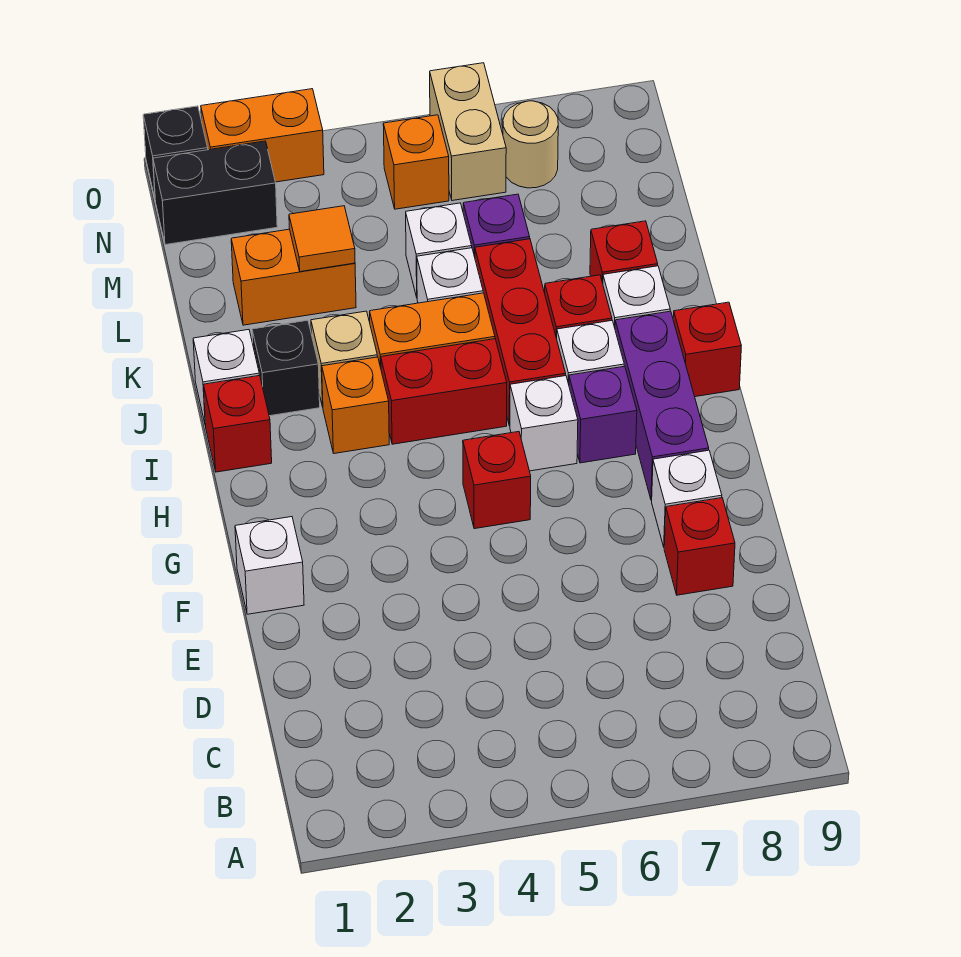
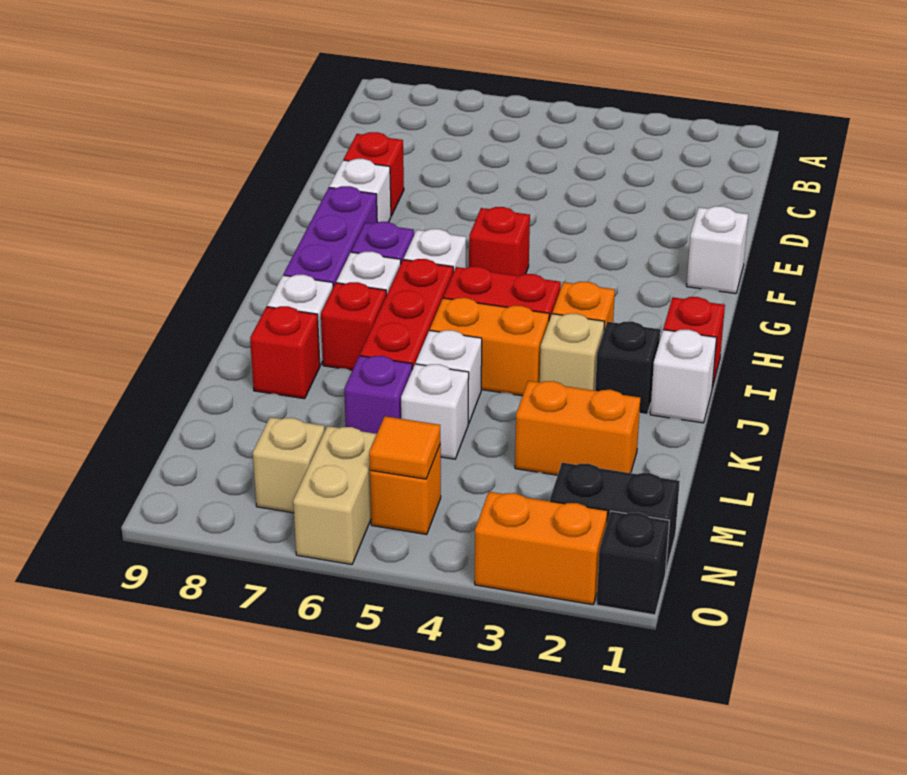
red 1x1 brick [673,302,741,397] -> none
orange 1x1 tile [289,206,355,272] -> orange 1x1 tile moved to [369,416,441,479]
tan 1x1 round brick [503,101,558,188] -> tan 1x1 brick [253,417,325,513]

